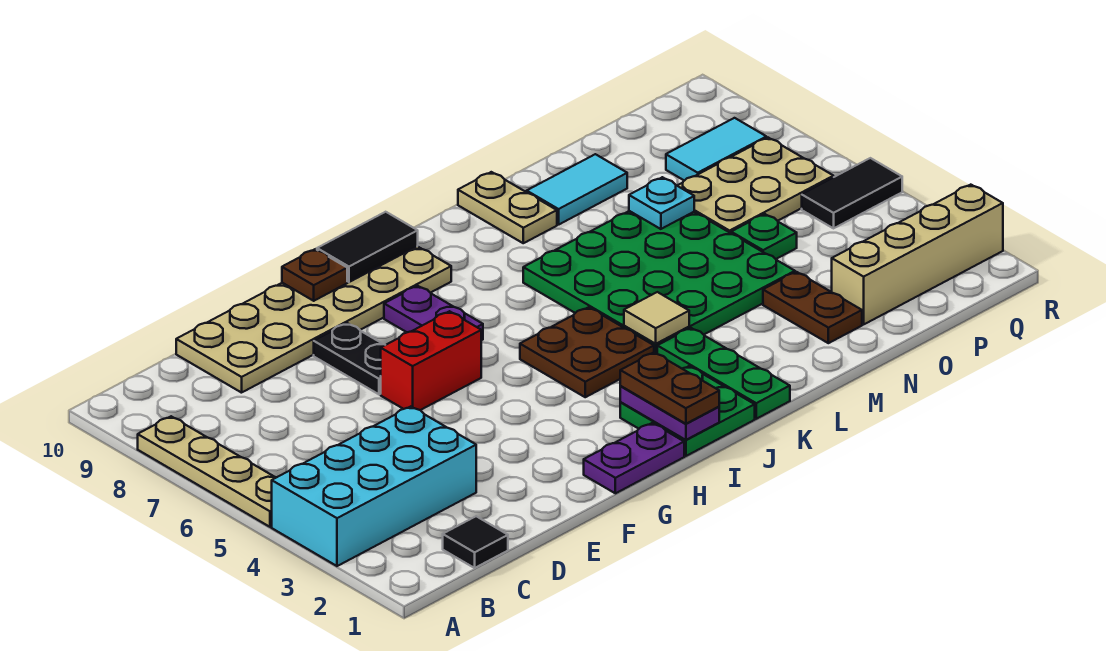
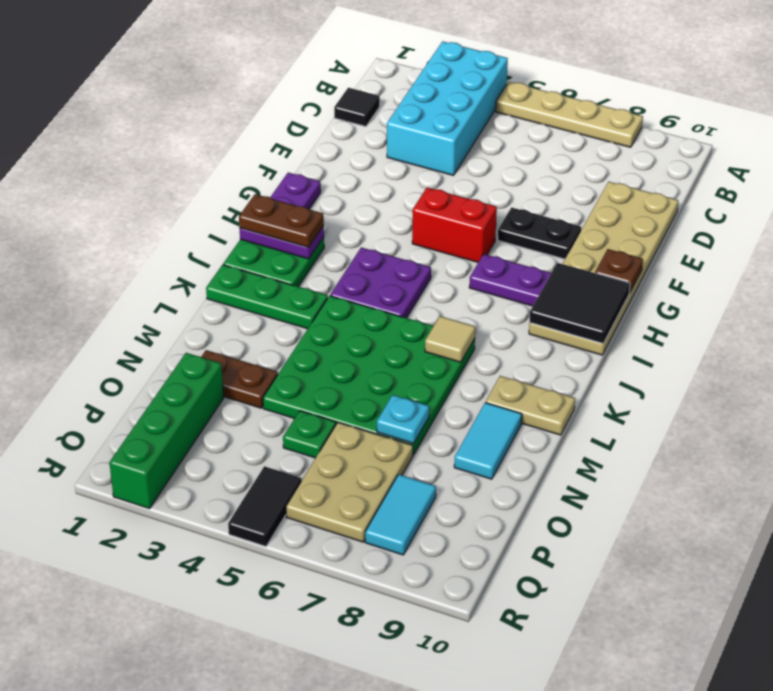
red 1x2 brick [381,311,481,410] -> red 1x2 brick turned to [412,188,497,262]
black 1x2 tile [317,212,418,282] -> black 2x2 tile [530,263,630,343]
brown 2x2 plate [520,307,654,397] -> purple 2x2 plate [330,247,431,318]
tan 1x1 tile [624,292,689,344] -> tan 1x1 tile moved to [425,316,475,362]
tan 1x4 brick [832,185,1003,324] -> green 1x4 brick [109,353,224,509]

